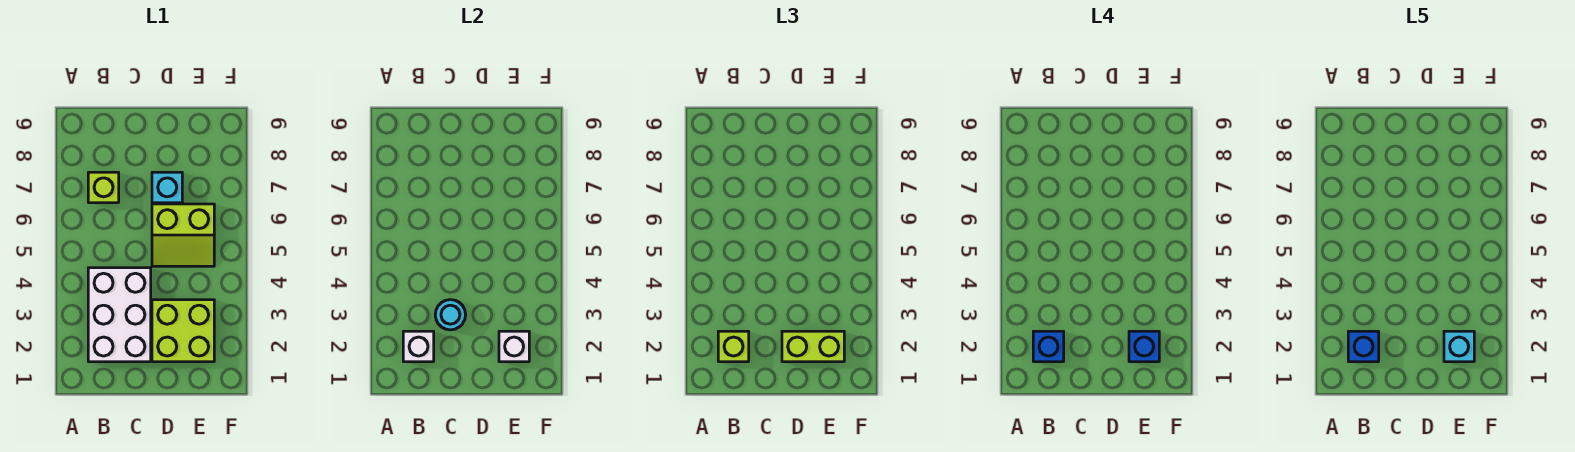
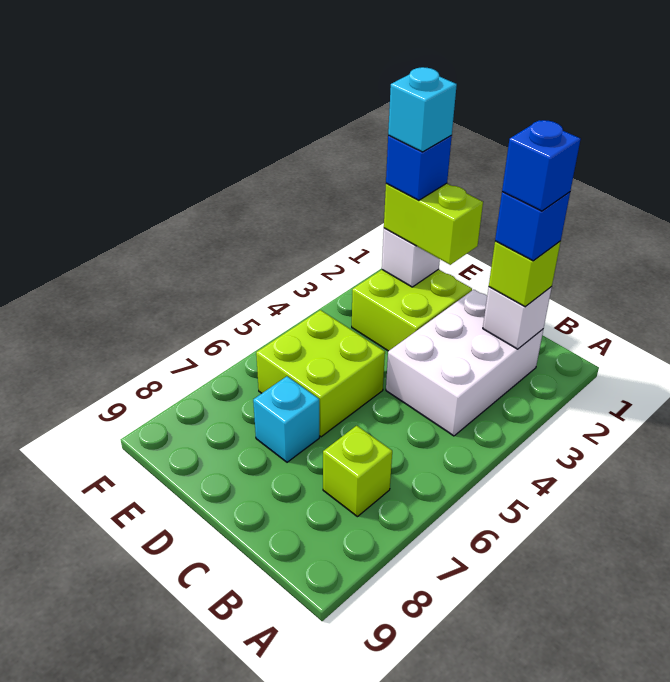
cyan 1x1 round brick [435,300,466,330] -> none
lime 2x2 slope [152,204,214,266] -> lime 2x2 brick [256,310,385,437]

